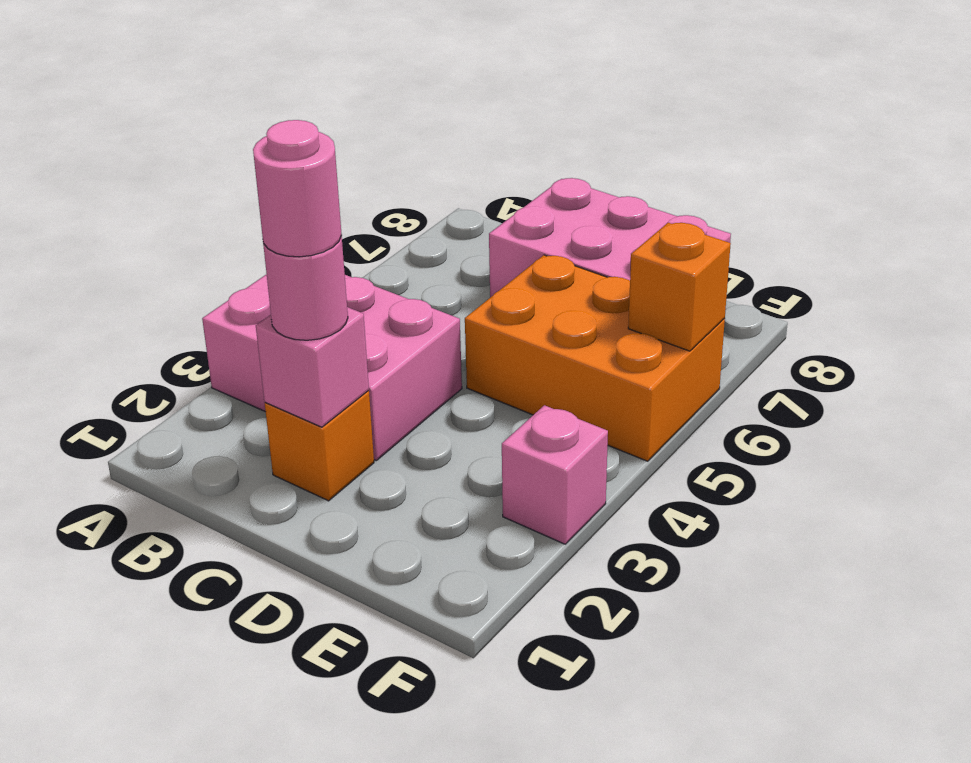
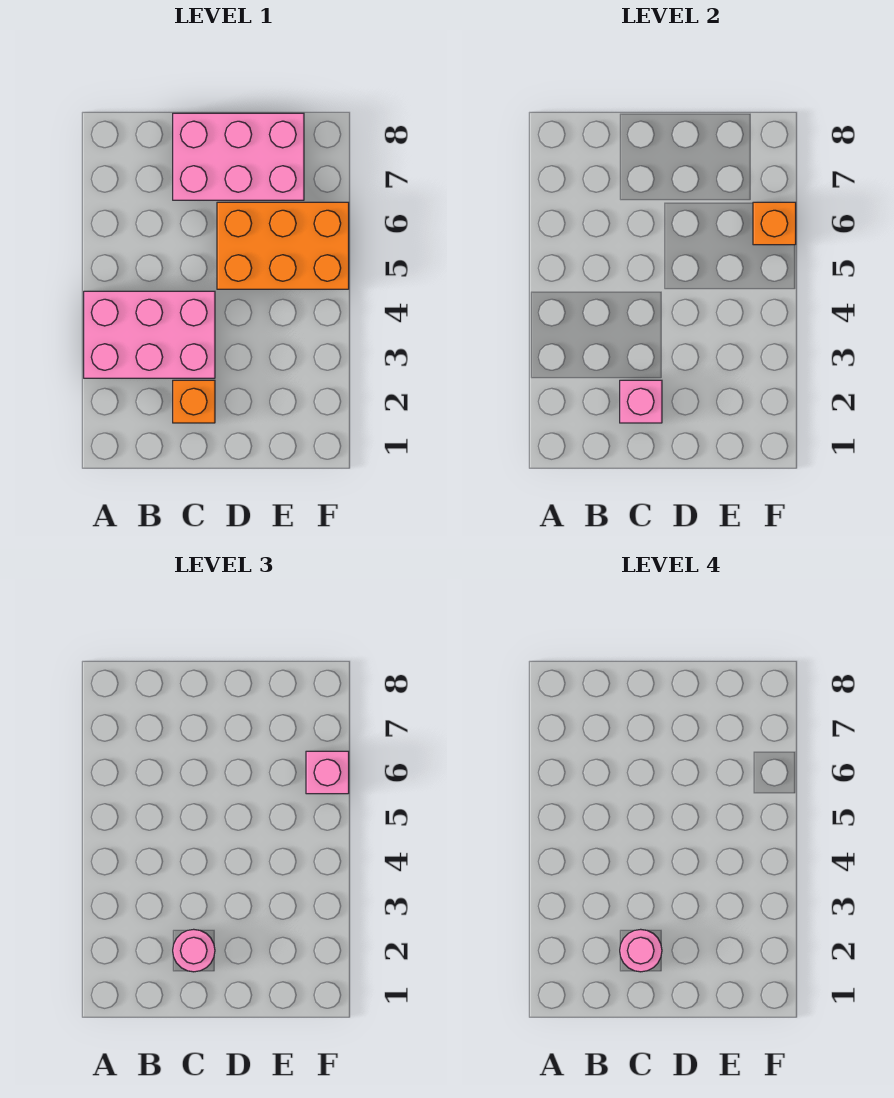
pink 1x1 brick [502,405,608,544] -> pink 1x1 brick moved to [306,751,349,794]

